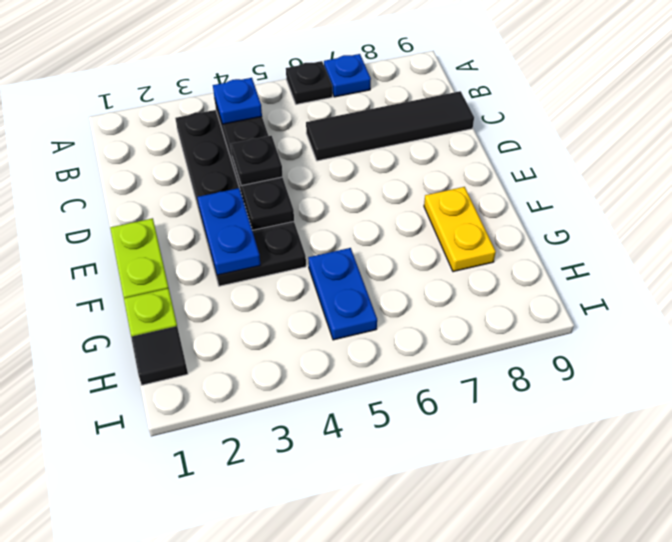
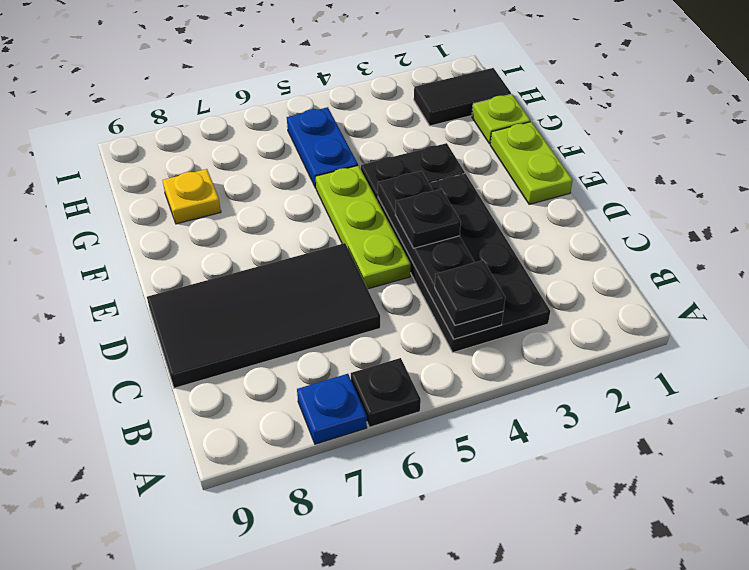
blue 1x1 plate [213,78,262,124] -> black 1x1 plate [435,260,505,326]
black 1x4 tile [306,91,474,161] -> black 2x4 tile [147,243,380,388]
none -> lime 1x3 plate [316,166,411,289]
blue 1x2 plate [197,188,260,275] -> none
yellow 1x2 plate [424,187,496,272] -> yellow 1x1 plate [162,169,221,224]
black 1x1 tile [131,326,188,385] -> black 1x2 tile [414,68,511,126]

